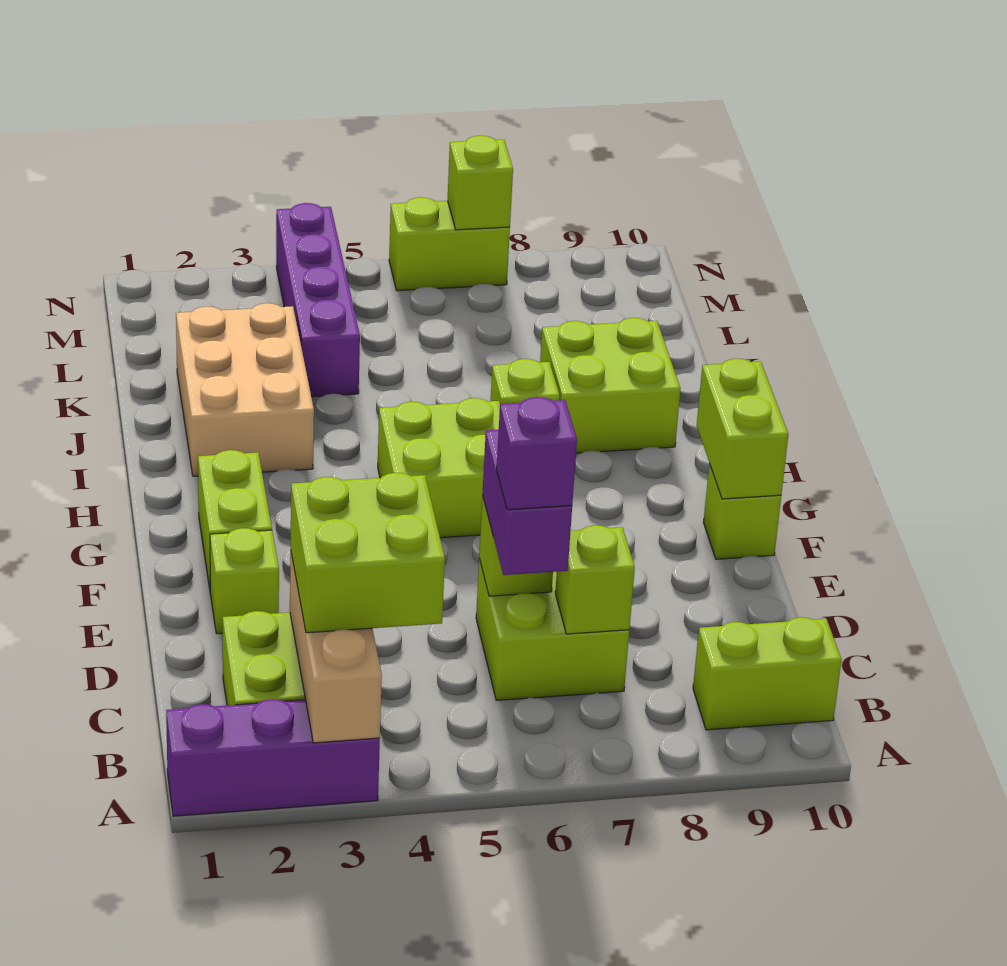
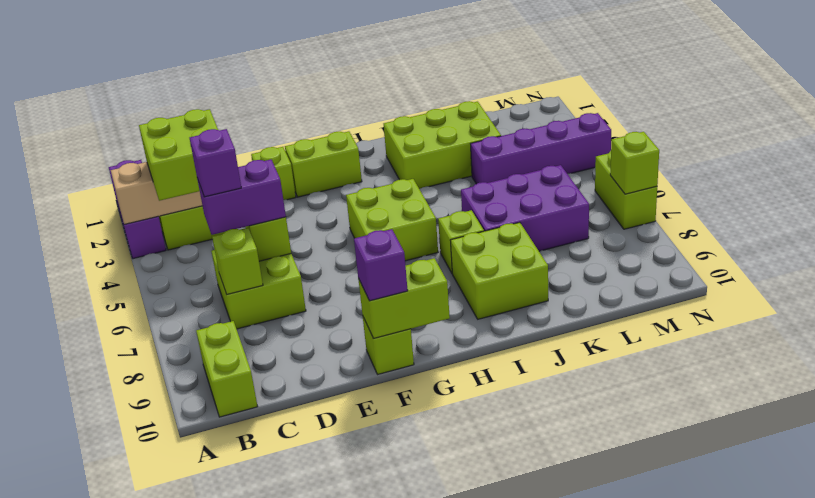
none -> purple 1x1 brick [354,229,408,301]
tan 2x3 brick [176,303,314,476] -> lime 2x3 brick [384,101,501,189]
none -> purple 2x3 brick [461,165,589,251]

